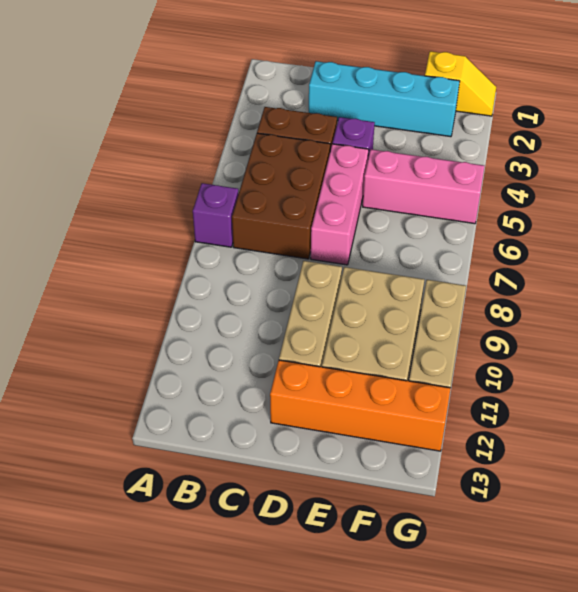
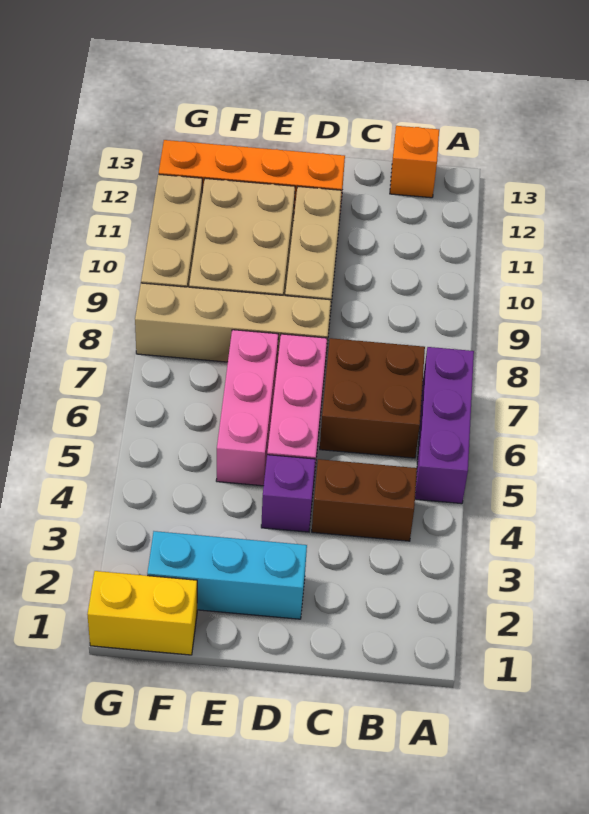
purple 1x1 brick [193,183,239,247] -> purple 1x3 brick [415,347,474,504]
brown 2x3 brick [232,133,330,259] -> brown 2x2 brick [320,338,425,458]
none -> orange 1x1 brick [390,126,439,198]
cyan 1x4 brick [309,61,460,137] -> cyan 1x3 brick [147,531,307,619]
none -> tan 1x4 brick [135,283,331,364]
pink 1x3 brick [363,149,484,224] -> pink 1x3 brick turned to [216,330,278,486]
yellow 1x2 slope [425,51,496,116] -> yellow 1x2 brick [87,571,197,655]

